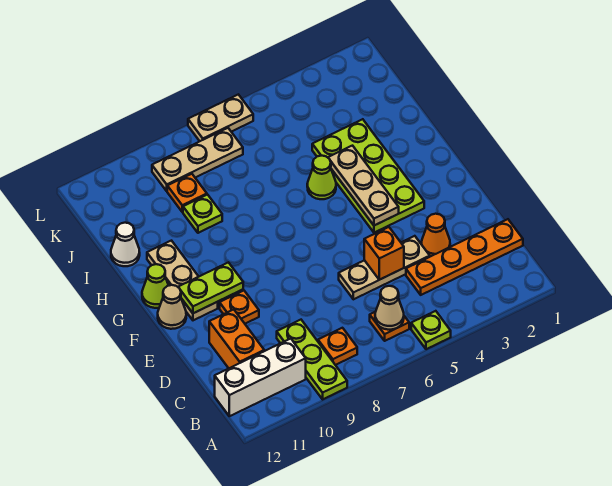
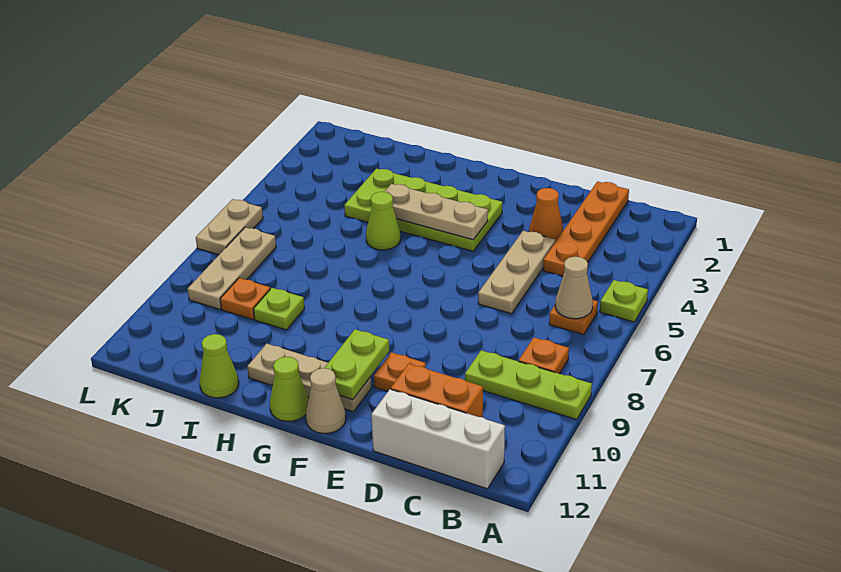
white 1x3 brick [215,339,306,416] -> white 1x3 brick turned to [371,389,505,489]
orange 1x1 brick [364,227,404,280] -> none
white 1x1 cone [111,223,140,266] -> lime 1x1 cone [199,334,239,398]

